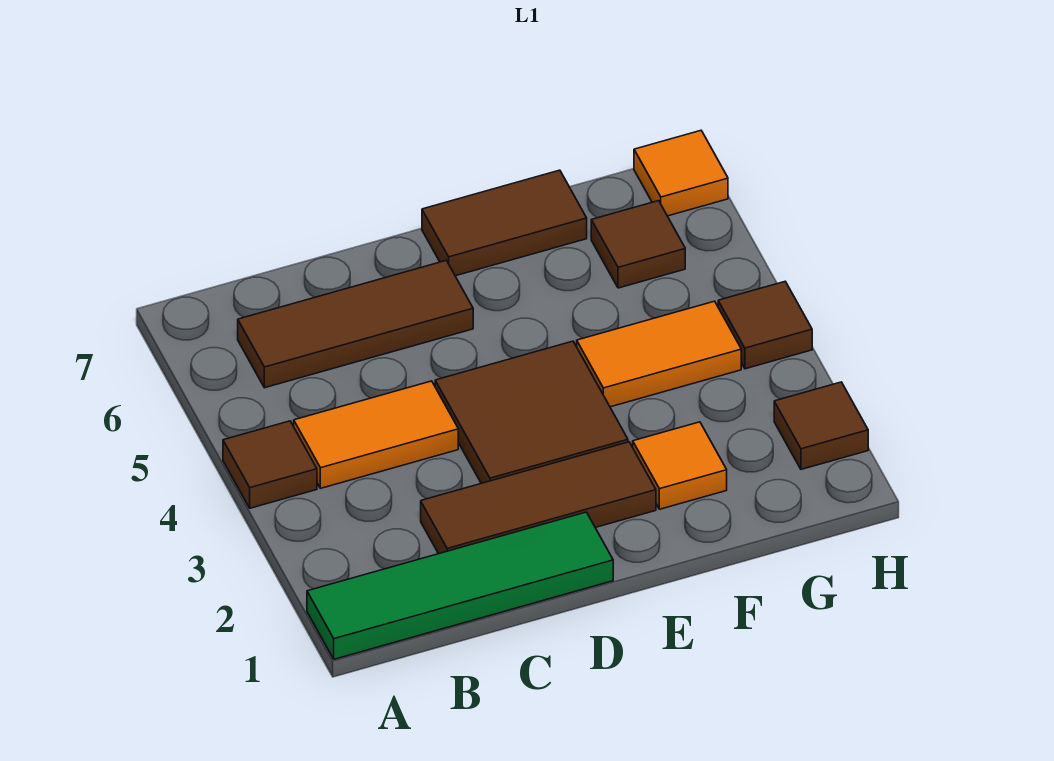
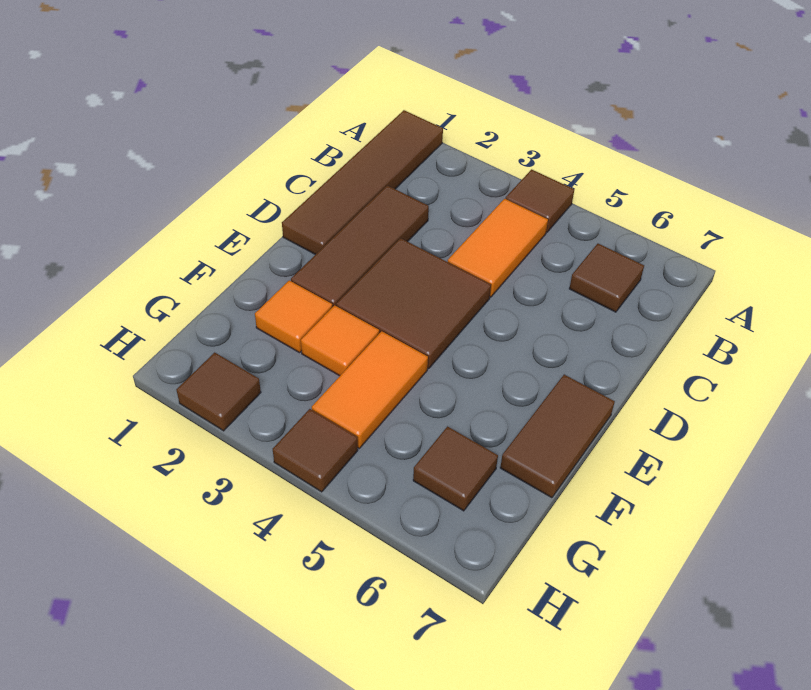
green 1x4 tile [307,512,613,659] -> brown 1x4 tile [282,110,443,255]
brown 1x3 tile [238,261,473,388] -> brown 1x1 tile [569,244,644,312]
orange 1x1 tile [634,131,728,216] -> orange 1x1 tile moved to [301,305,379,376]

